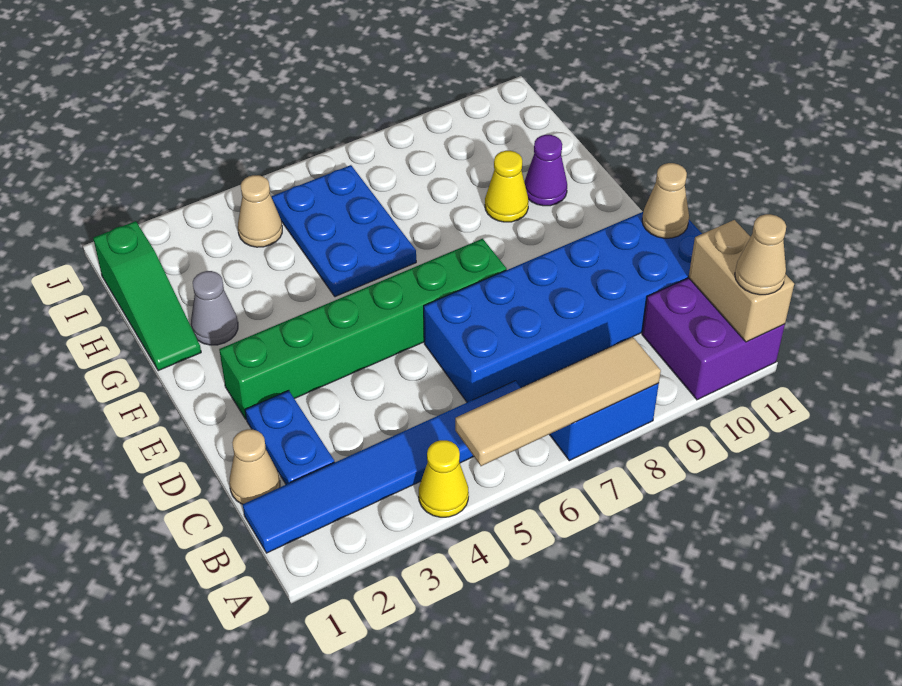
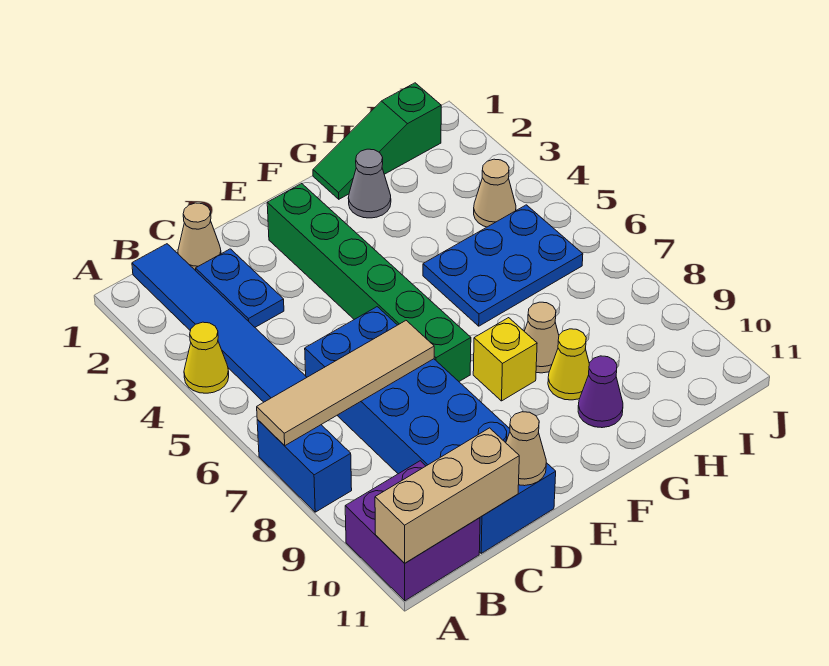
tan 1x4 tile [455,337,661,466] -> tan 1x4 tile turned to [257,321,434,446]
tan 1x2 brick [689,220,794,342] -> tan 1x3 brick [375,428,519,563]
tan 1x1 cone [735,214,786,295] -> tan 1x1 cone moved to [524,302,559,373]
blue 1x2 plate [245,391,335,484] -> blue 1x2 plate turned to [196,249,284,327]
none -> yellow 1x1 brick [473,318,537,401]

